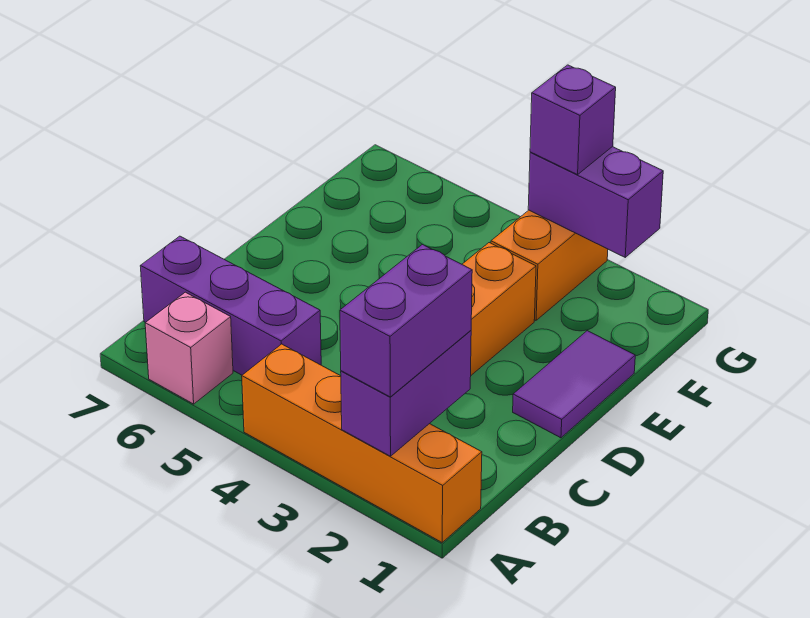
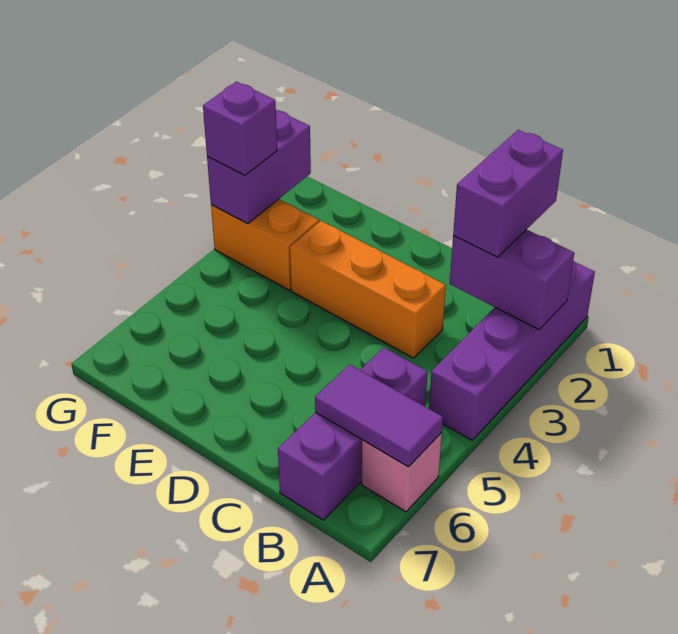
orange 1x4 brick [242,344,482,542] -> purple 1x4 brick [429,261,595,440]
purple 1x2 brick [340,244,472,397] -> purple 1x2 brick turned to [453,130,563,257]
purple 1x2 tile [513,331,635,438] -> purple 1x2 tile moved to [315,364,443,467]

